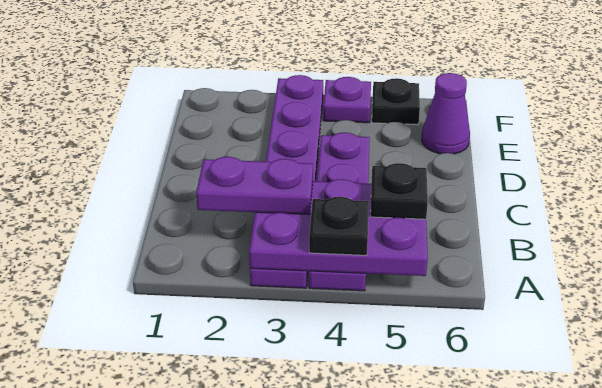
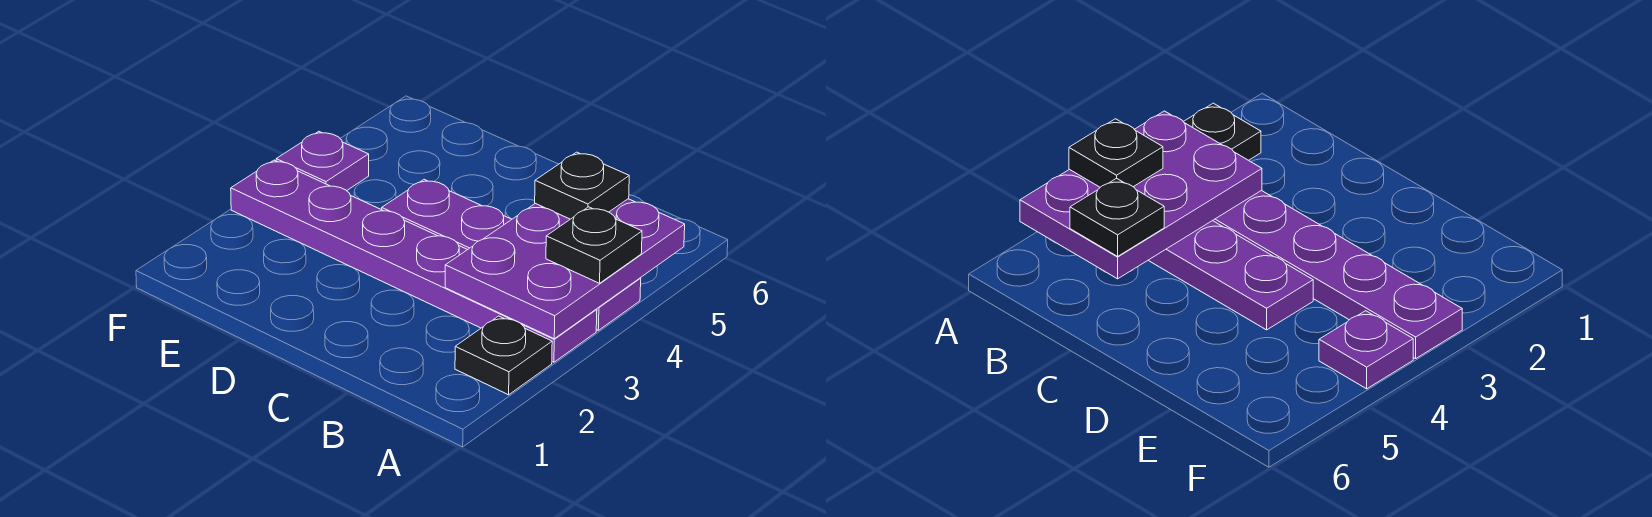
purple 1x2 plate [196,157,313,215] -> none
purple 1x1 cone [422,73,470,154] -> none
black 1x1 plate [372,78,420,125] -> black 1x1 plate moved to [455,316,552,395]

